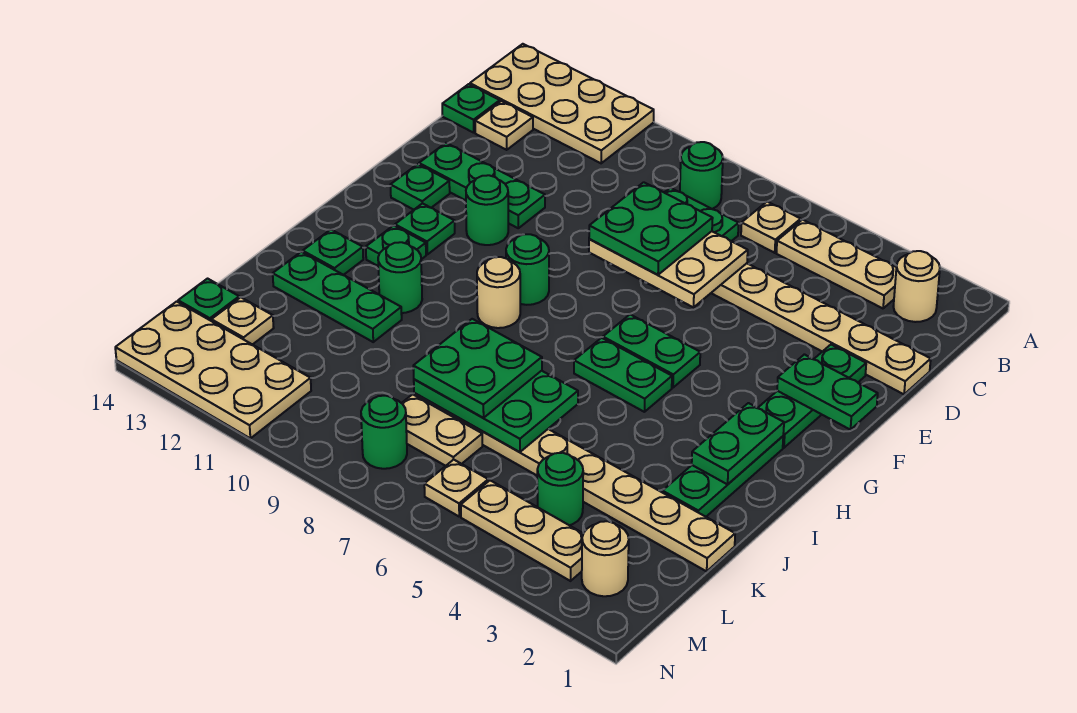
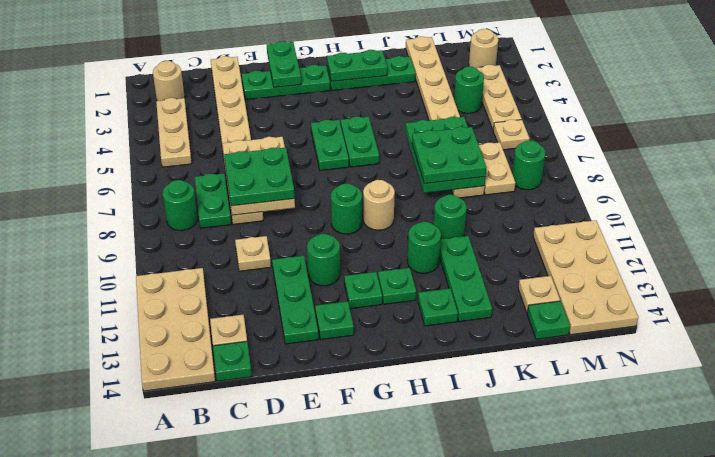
tan 1x1 plate [741,202,801,253] -> tan 1x1 plate moved to [235,236,271,271]
none -> green 1x1 round brick [434,195,467,239]

